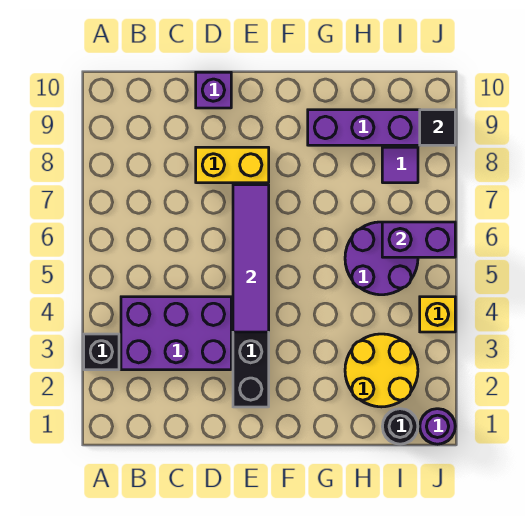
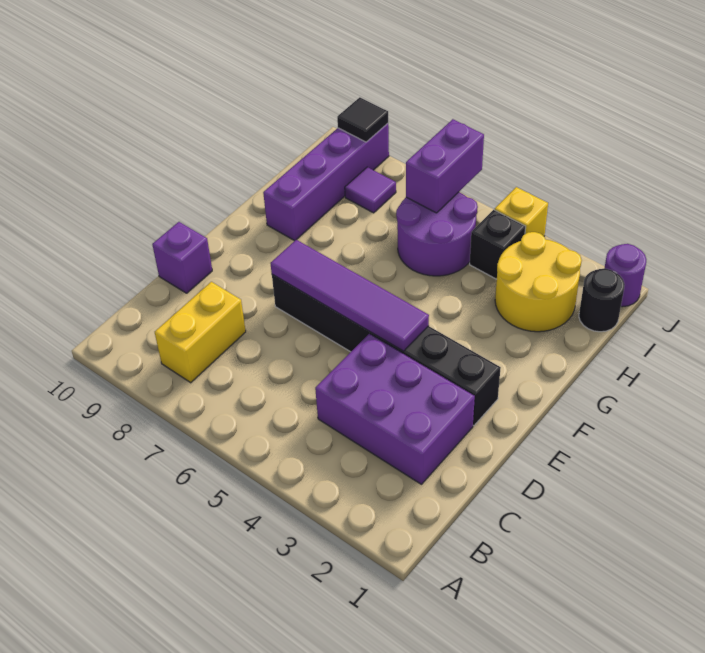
black 1x1 brick [84,334,119,370] -> black 1x1 brick moved to [470,210,526,279]
purple 2x3 brick [121,297,231,370] -> purple 2x3 brick turned to [315,334,475,484]
yellow 1x2 brick [196,147,269,183] -> yellow 1x2 brick moved to [155,282,246,383]

